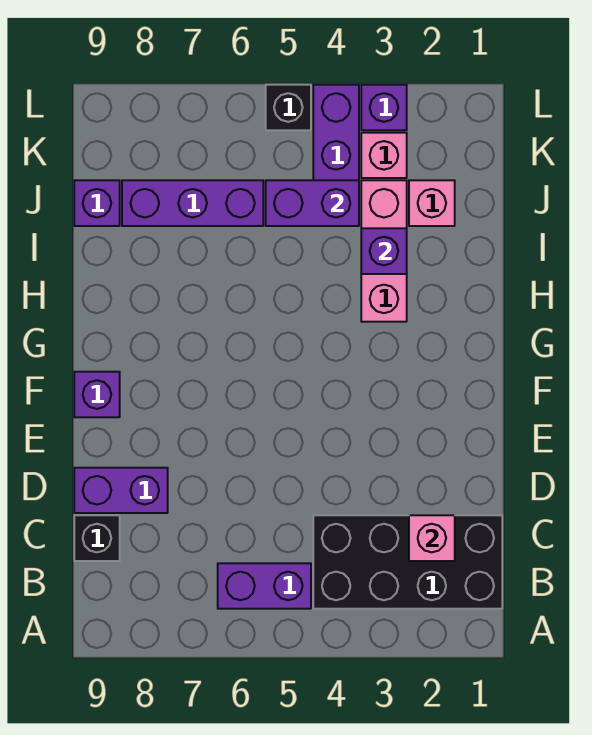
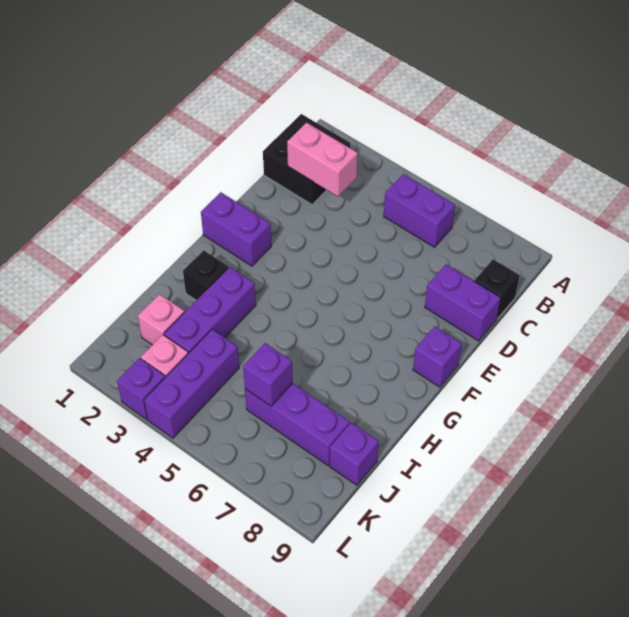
black 2x4 brick [313,515,502,609] -> black 2x2 brick [263,114,350,205]
pink 1x1 brick [409,515,455,561] -> pink 1x2 brick [287,123,358,196]
pink 1x3 brick [361,180,407,322] -> purple 1x3 brick [164,267,256,353]
purple 1x1 brick [361,228,407,274] -> purple 1x1 brick moved to [243,343,293,406]
purple 1x2 brick [266,180,359,226] -> purple 1x2 brick moved to [201,192,271,266]
black 1x1 brick [266,85,311,130] -> black 1x1 brick moved to [183,250,228,300]

